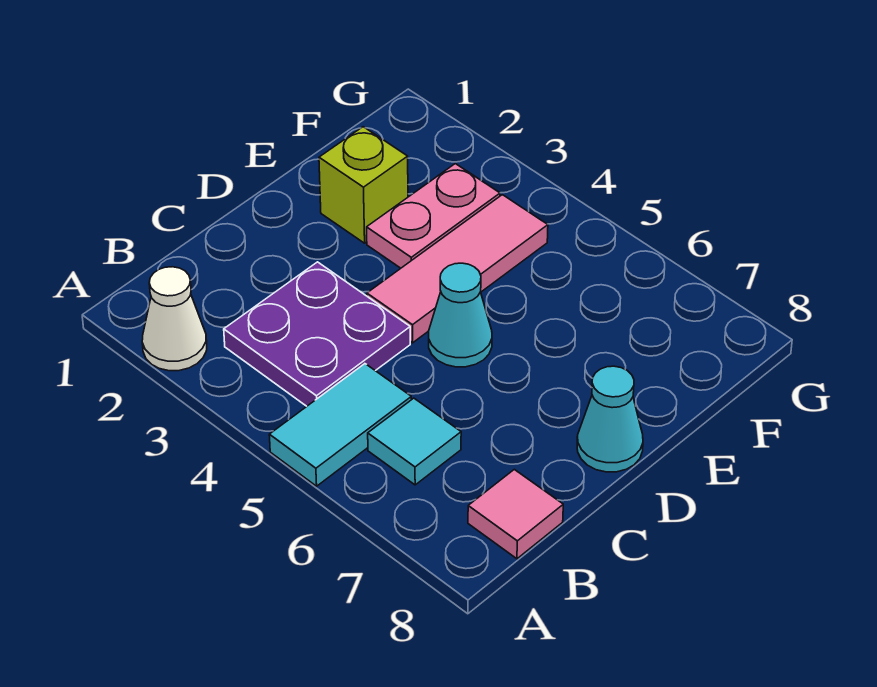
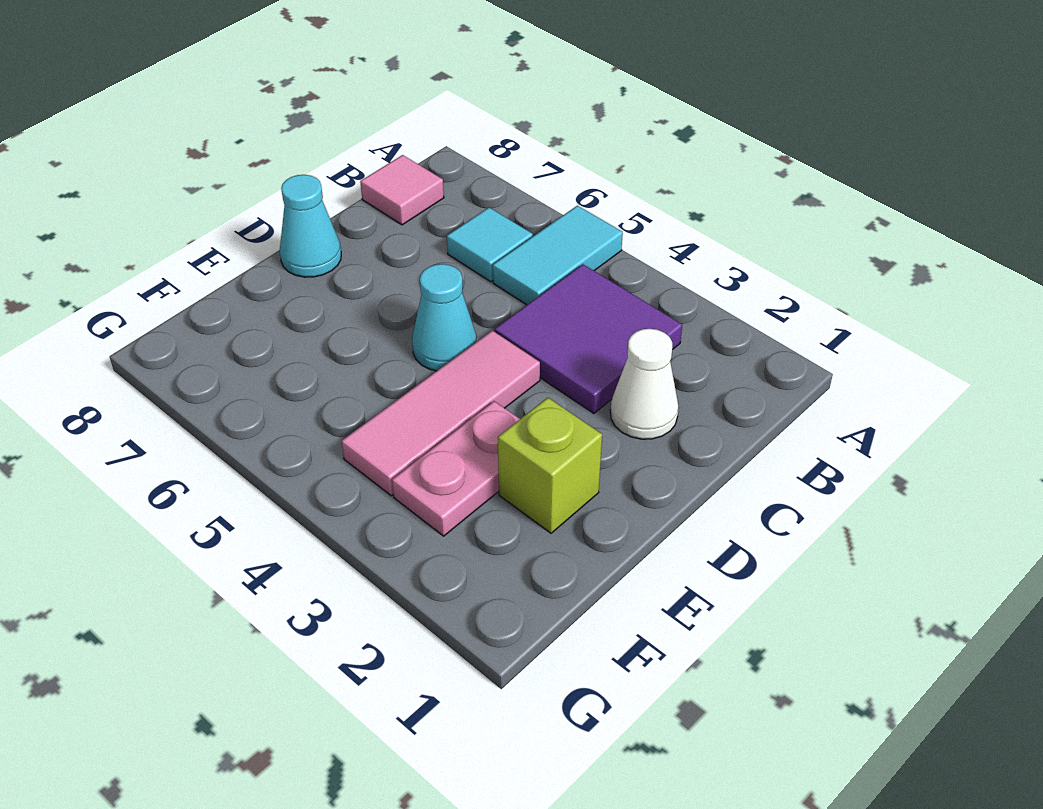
white 1x1 cone [142,267,207,371] -> white 1x1 cone moved to [610,329,679,439]
purple 2x2 plate [224,262,410,406] -> purple 2x2 tile [495,264,682,413]

